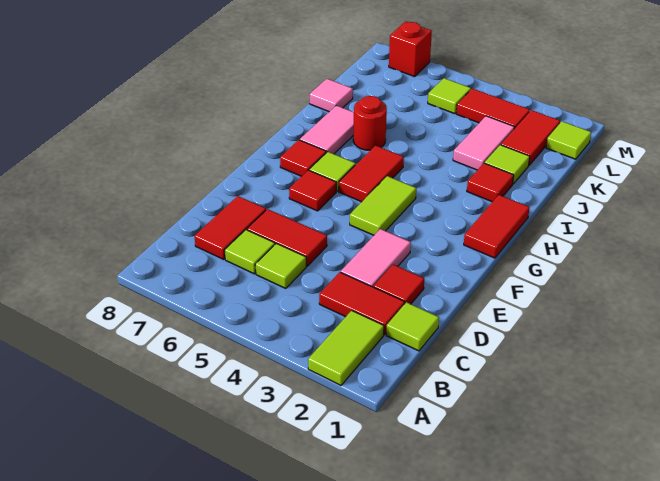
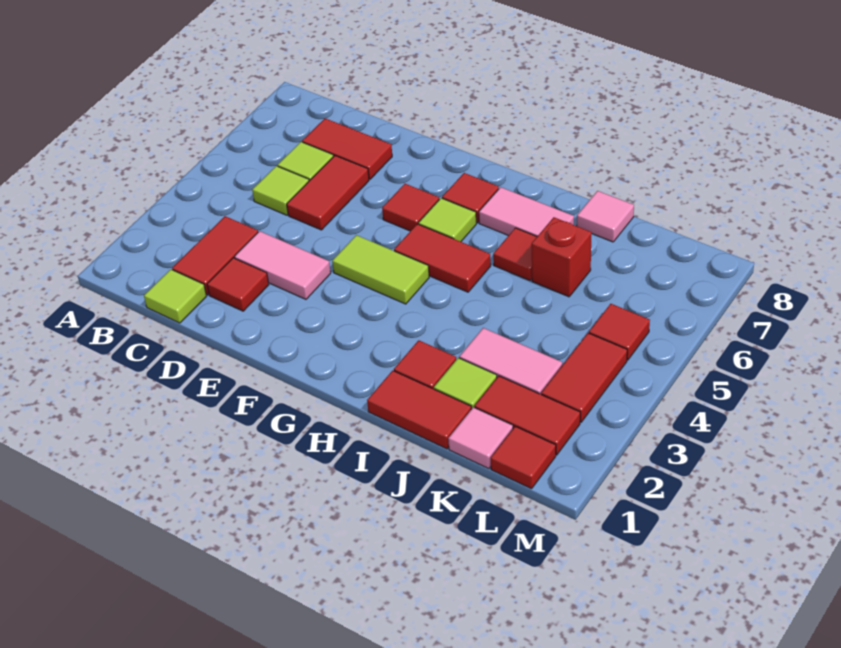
lime 1x2 tile [308,310,384,385] -> none
red 1x2 tile [464,195,530,258] -> red 1x2 tile moved to [367,370,471,449]
red 1x1 round brick [353,96,387,150] -> red 1x1 tile [493,228,537,281]
none -> pink 1x1 tile [448,407,513,469]
lime 1x1 tile [546,121,591,159] -> red 1x1 tile [491,426,556,489]
lime 1x1 tile [428,78,471,114] -> red 1x1 tile [589,304,650,360]
red 1x1 brick [389,21,432,77] -> red 1x1 brick moved to [532,217,592,297]

